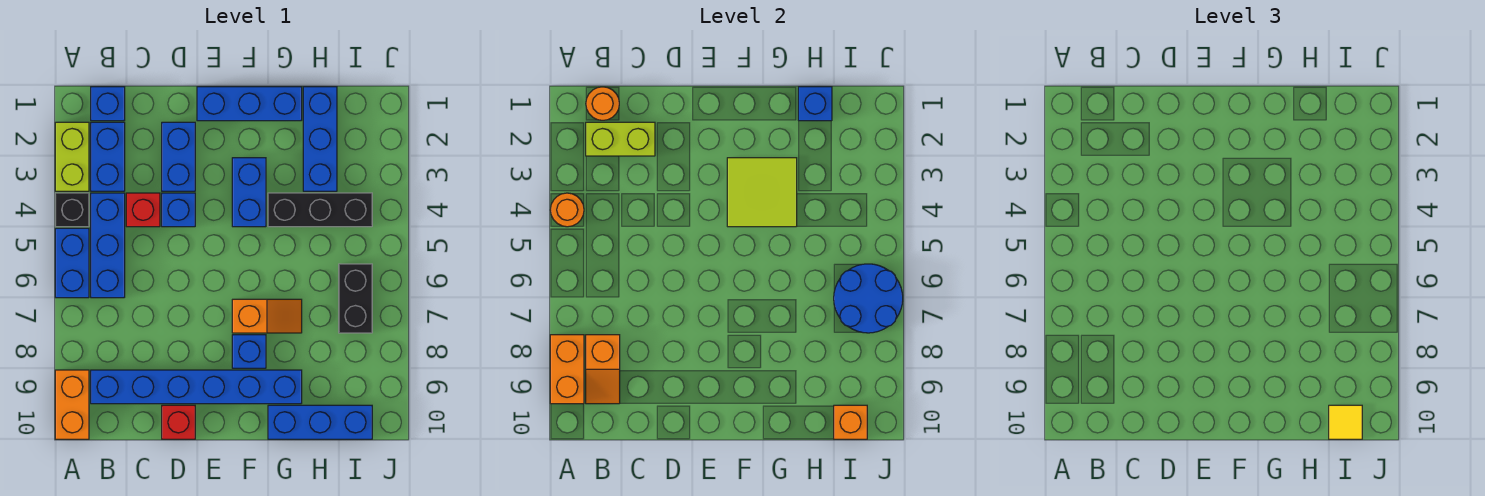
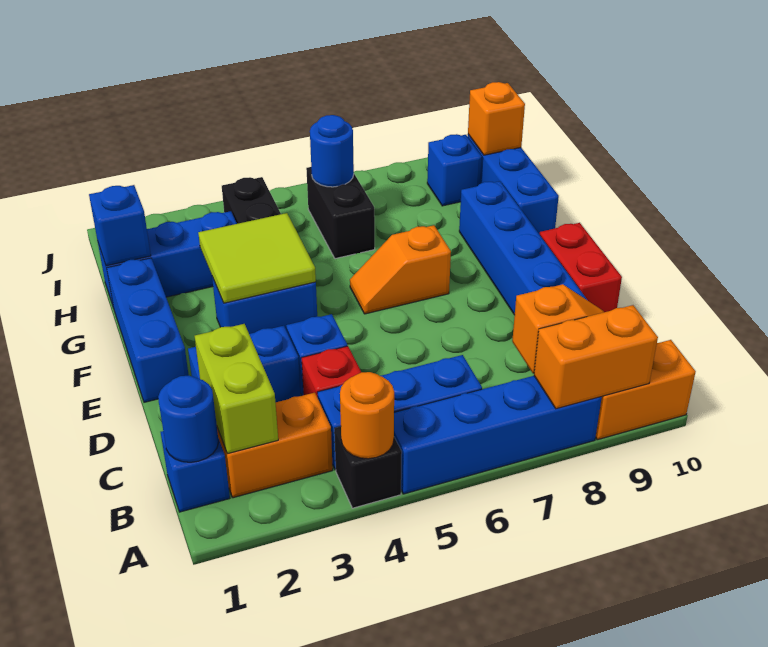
lime 1x2 brick [55,122,89,191] -> none
blue 1x2 brick [55,228,89,298] -> blue 1x4 brick [394,376,602,494]
orange 1x1 round brick [586,87,619,120] -> blue 1x1 round brick [158,376,219,462]
blue 1x2 brick [91,122,125,191] -> orange 1x2 brick [217,393,333,498]
red 1x1 brick [162,405,195,439] -> red 1x2 brick [540,223,622,312]
orange 1x2 slope [232,299,302,333] -> orange 1x2 slope turned to [350,225,451,314]
blue 1x1 brick [232,335,266,368] -> blue 1x1 brick moved to [427,134,482,206]
black 1x2 brick [339,264,372,333] -> black 1x2 brick turned to [306,167,375,259]
blue 2x2 round brick [834,264,903,333] -> blue 1x1 round brick [310,115,354,187]
yellow 1x1 tile [1329,405,1362,439] -> none

